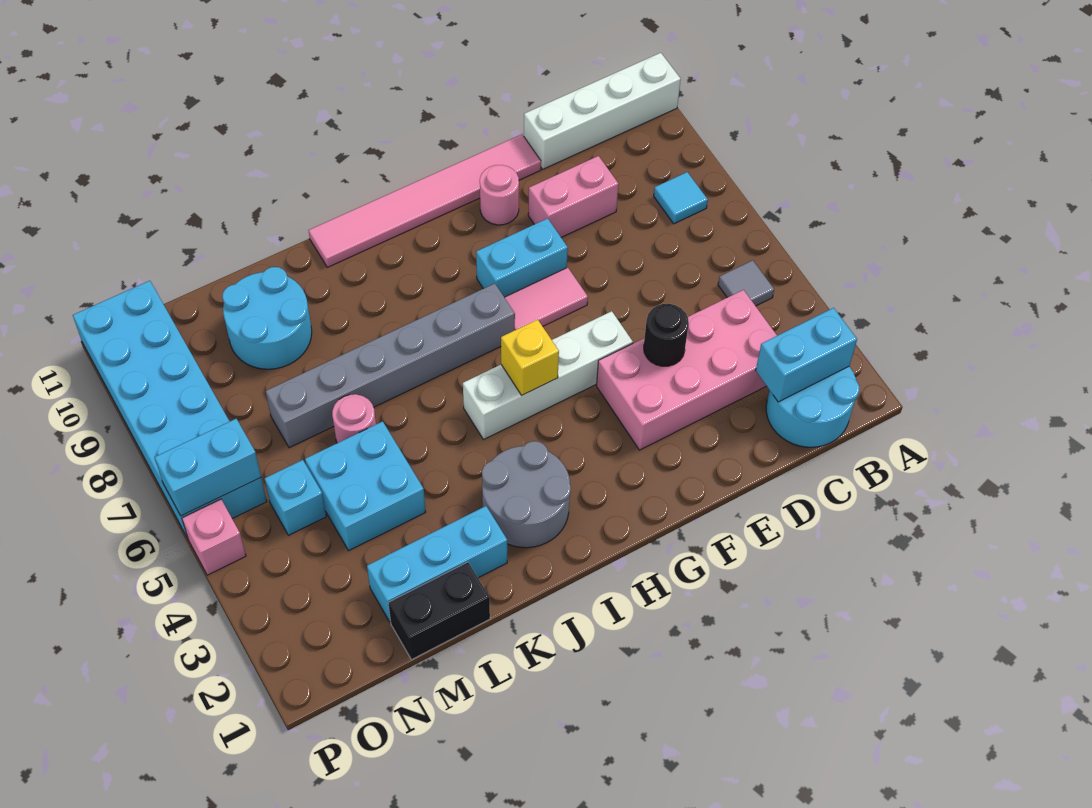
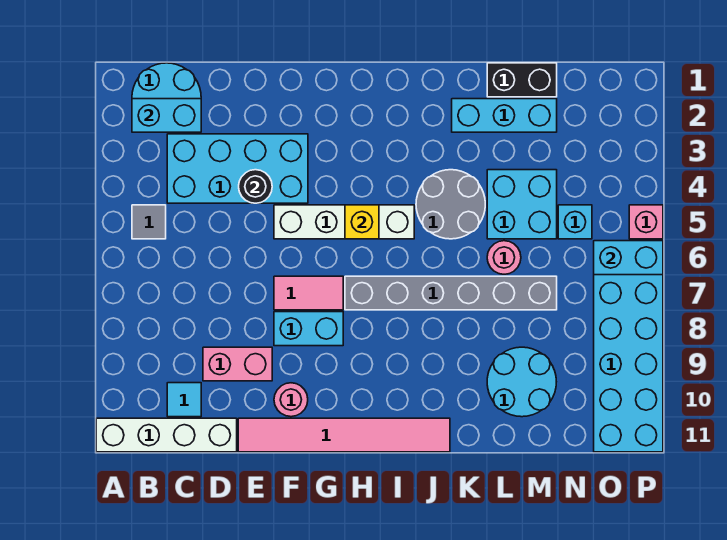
cyan 1x1 tile [654,172,708,224] -> cyan 1x1 tile moved to [167,383,201,417]
pink 2x4 brick [597,290,777,450] -> cyan 2x4 brick [167,134,308,203]
grey 2x2 round brick [482,441,571,548] -> grey 2x2 round brick moved to [416,170,485,239]

